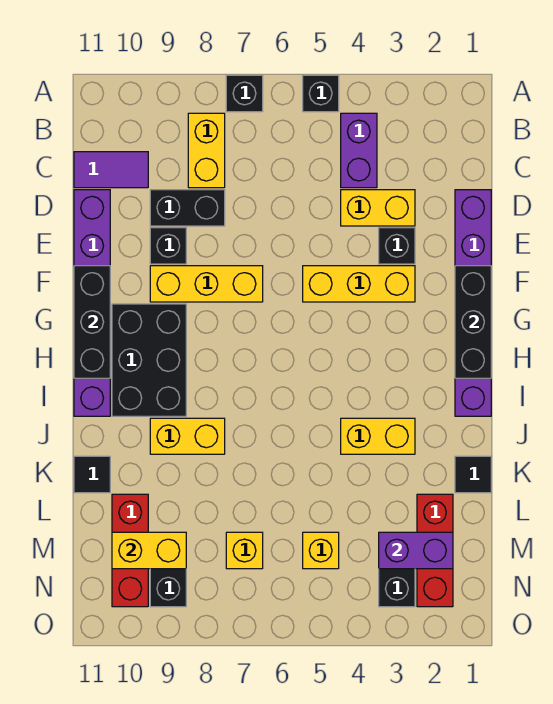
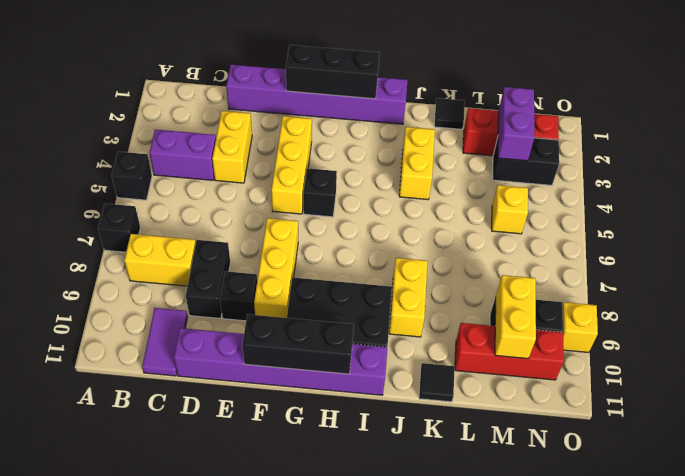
black 1x1 brick [379,228,415,264] -> black 1x1 brick moved to [303,168,337,217]
yellow 1x1 brick [226,532,263,569] -> yellow 1x1 brick moved to [563,302,598,353]

